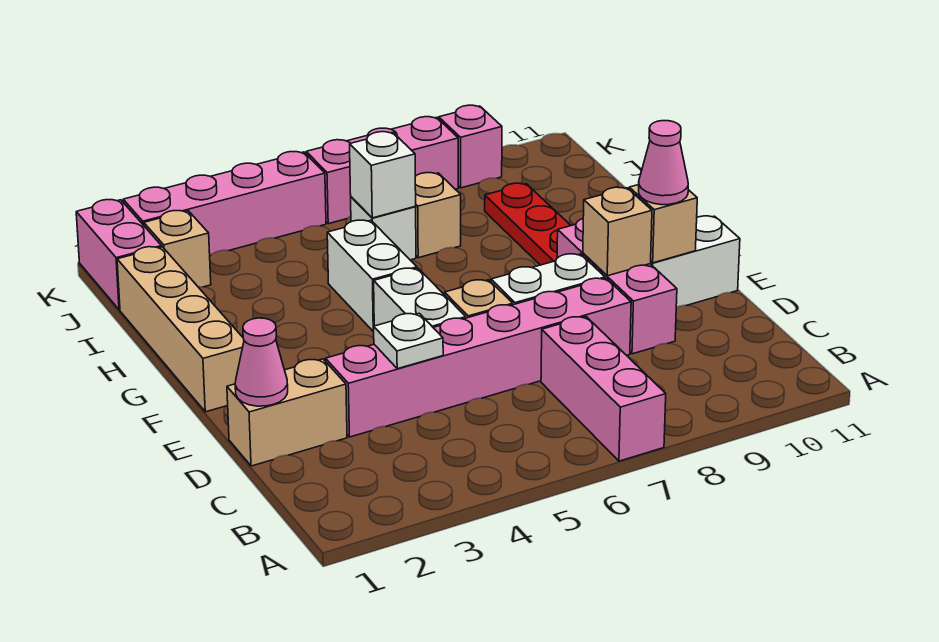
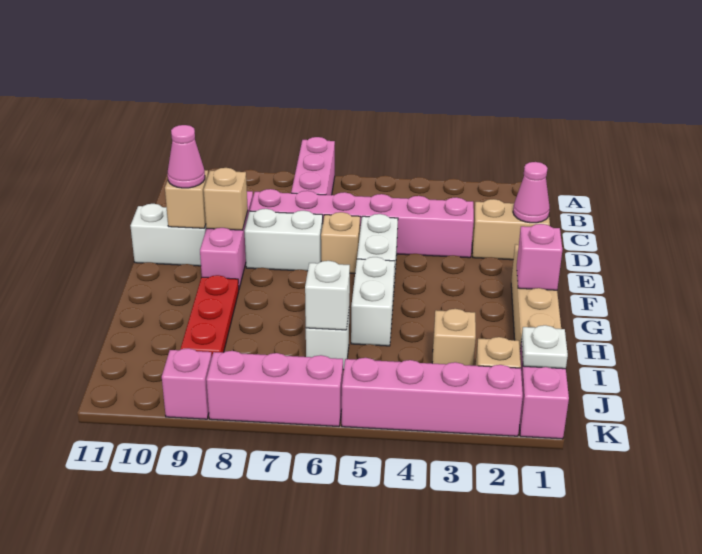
white 1x1 plate [373,313,443,369] -> white 1x1 plate moved to [521,325,568,369]
none -> pink 1x1 brick [517,224,562,290]
tan 1x1 brick [415,173,461,258] -> tan 1x1 brick moved to [432,309,476,366]

